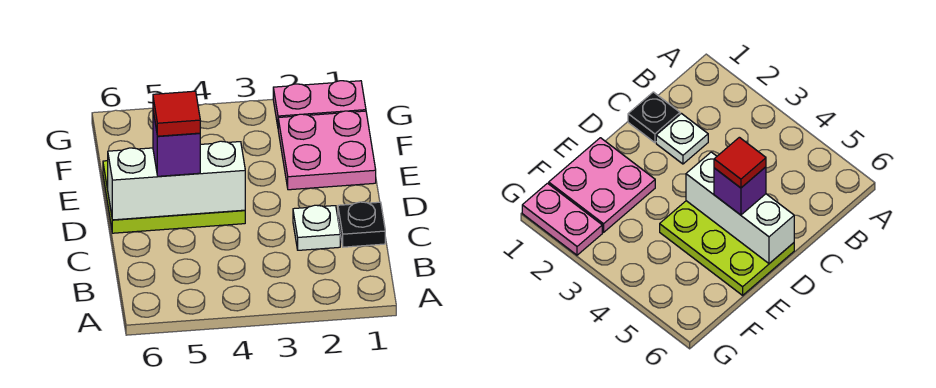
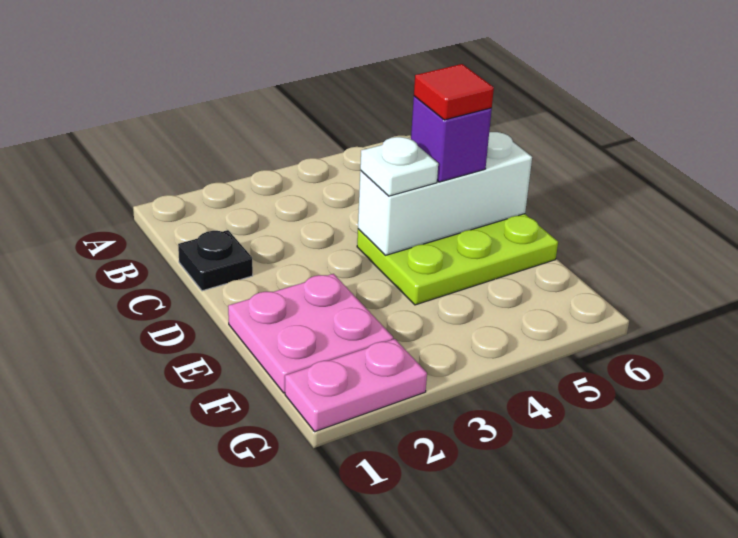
white 1x1 plate [293,205,340,250] -> white 1x1 plate moved to [360,137,438,196]

